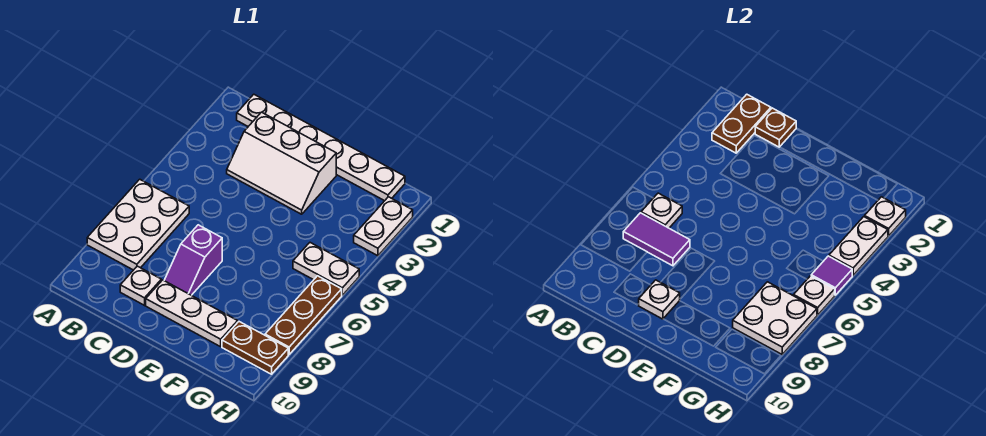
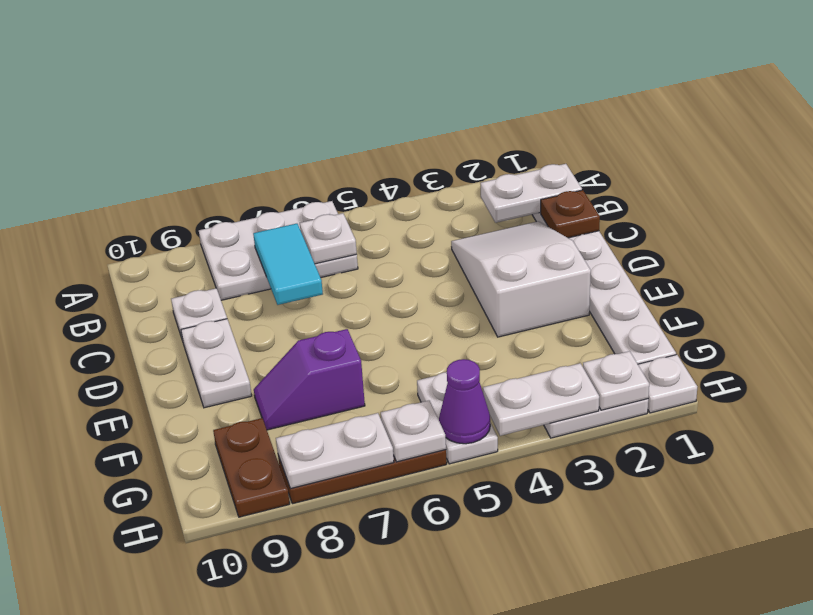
brown 1x2 plate [712,94,771,153] -> white 1x2 plate [480,164,582,223]
purple 1x2 tile [623,213,690,266] -> cyan 1x2 tile [253,224,323,305]
white 2x3 slope [227,112,336,214] -> white 2x3 slope turned to [451,221,591,337]
purple 1x2 slope [164,225,222,295] -> purple 1x2 slope moved to [254,329,365,430]
white 1x3 plate [146,280,238,347] -> white 1x2 plate [181,319,252,408]
white 1x1 plate [639,280,680,319] -> white 1x1 plate moved to [638,355,697,413]
white 2x2 plate [733,282,817,354] -> white 1x2 plate [276,413,394,489]
purple 1x1 tile [811,256,852,295] -> purple 1x1 cone [439,359,490,444]

